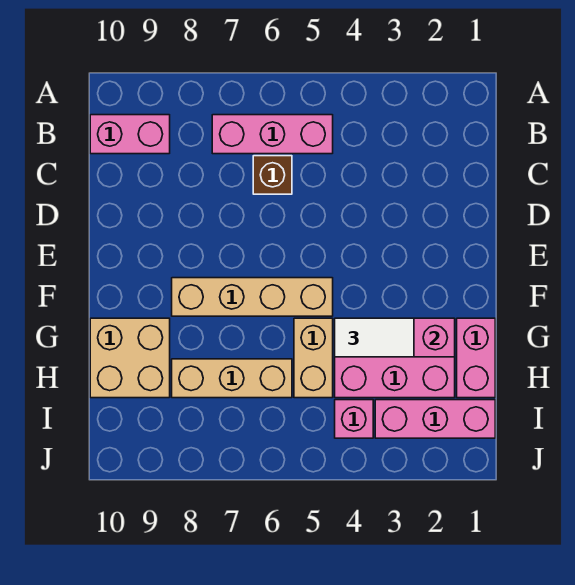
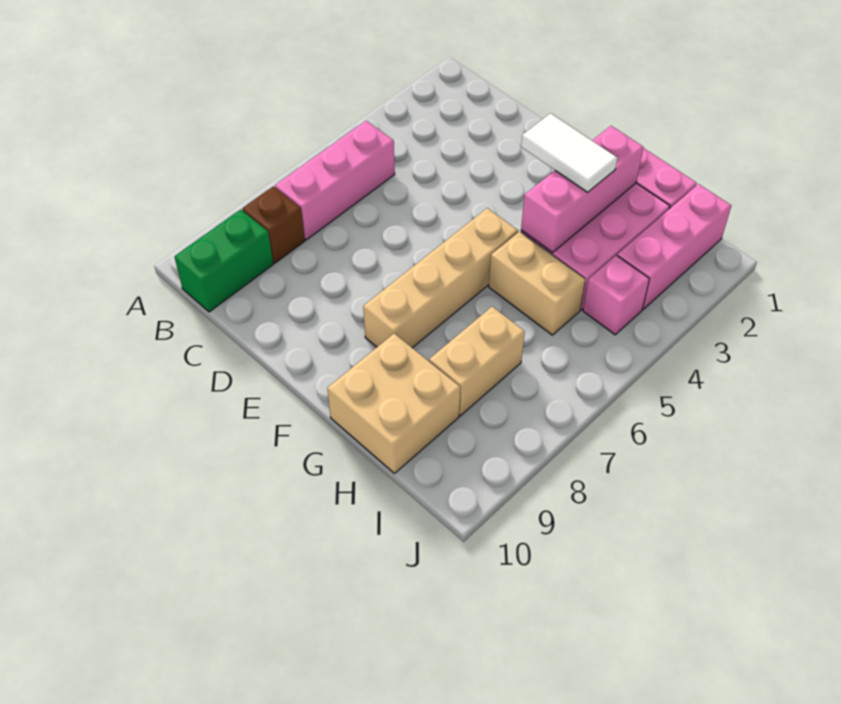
pink 1x2 brick [90,115,170,154] -> green 1x2 brick [175,209,273,312]
brown 1x1 brick [253,156,292,194] -> brown 1x1 brick moved to [242,186,305,263]
white 1x2 tile [335,318,414,357] -> white 1x2 tile turned to [521,113,617,192]
tan 1x3 brick [172,359,292,398] -> tan 1x2 brick [429,307,525,416]

